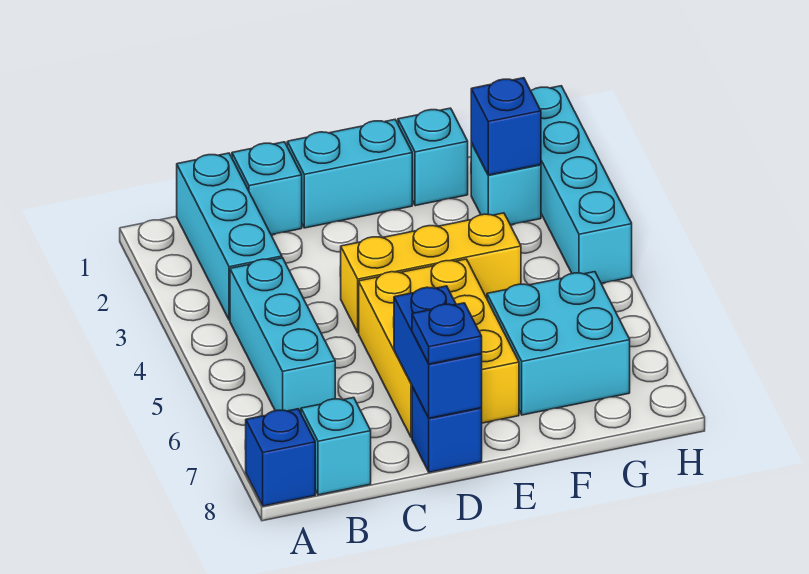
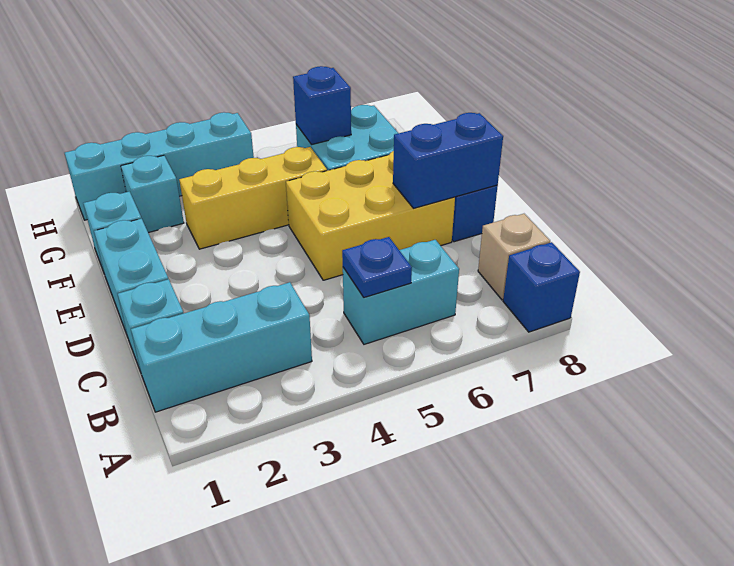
cyan 1x3 brick [230,258,335,413] -> cyan 1x2 brick [343,240,459,344]
cyan 1x1 brick [301,398,371,495] -> tan 1x1 brick [478,214,550,300]
yellow 1x3 brick [340,213,521,333] -> yellow 1x3 brick turned to [179,147,327,249]
blue 1x1 plate [412,303,482,364] -> blue 1x1 plate moved to [342,237,412,297]
blue 1x1 brick [471,78,541,175] -> blue 1x1 brick moved to [293,66,351,145]

